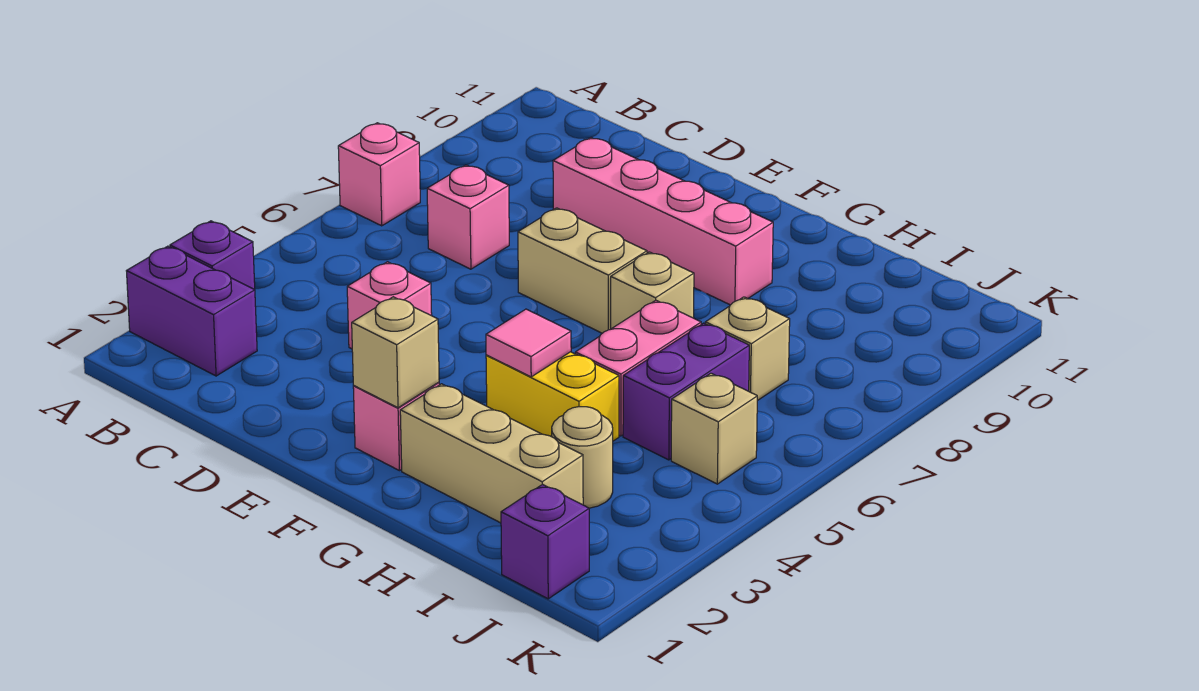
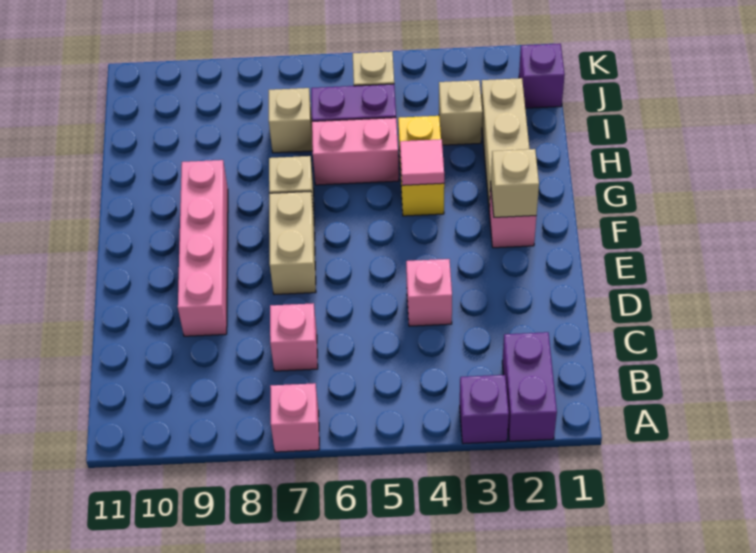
tan 1x1 round brick [552,407,613,508] -> tan 1x1 brick [439,80,482,145]

